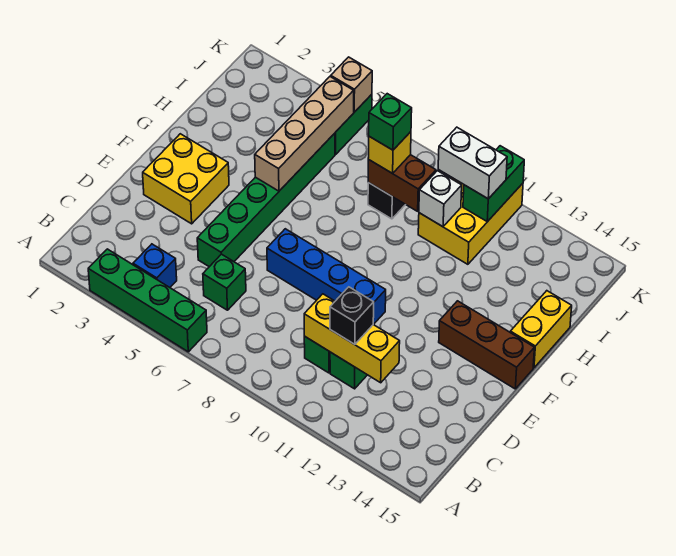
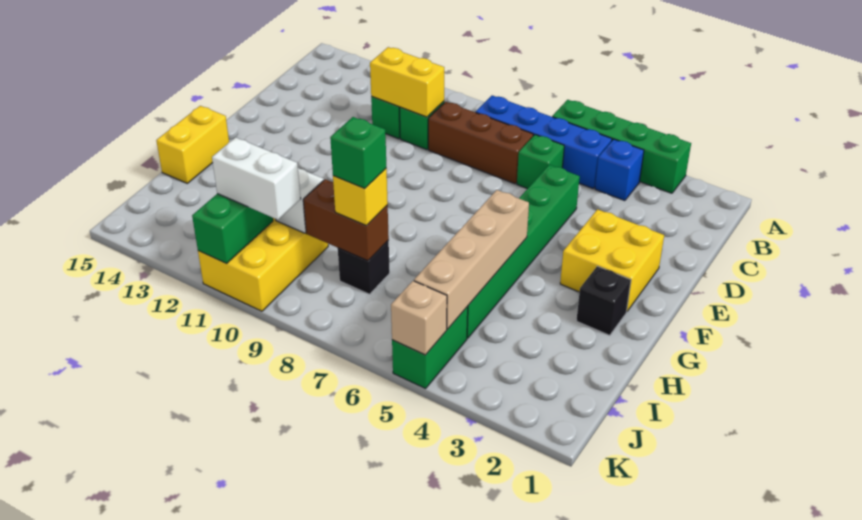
yellow 1x3 brick [304,294,400,383] -> yellow 1x2 brick [370,47,444,117]
black 1x1 brick [330,287,374,344] -> black 1x1 brick moved to [576,266,631,335]
blue 1x4 brick [267,229,386,325] -> blue 1x4 brick moved to [476,95,612,188]
brown 1x3 brick [439,301,534,389] -> brown 1x3 brick moved to [428,102,533,184]

